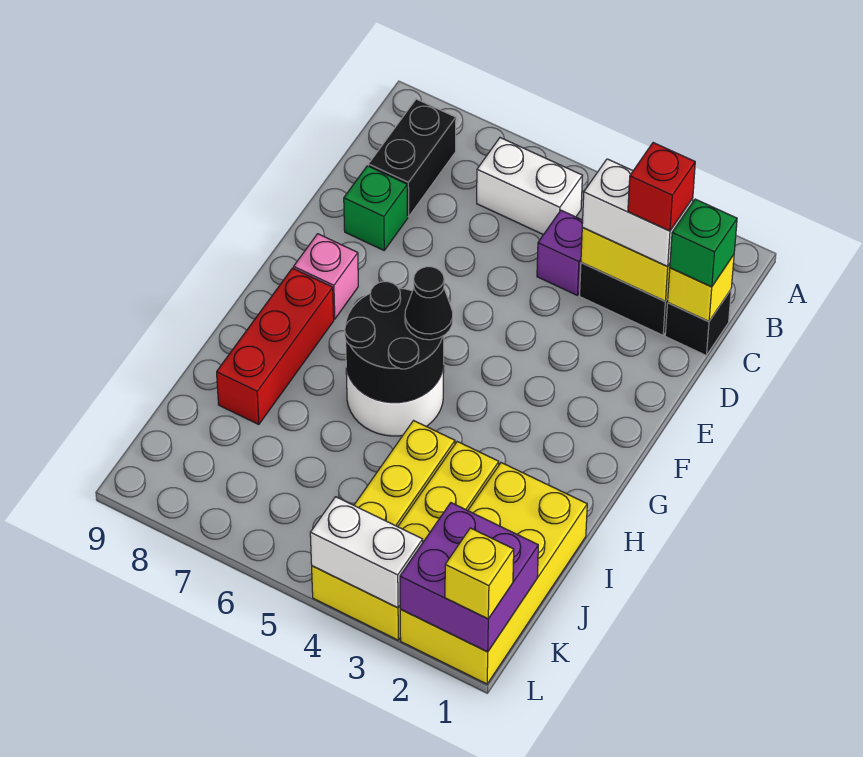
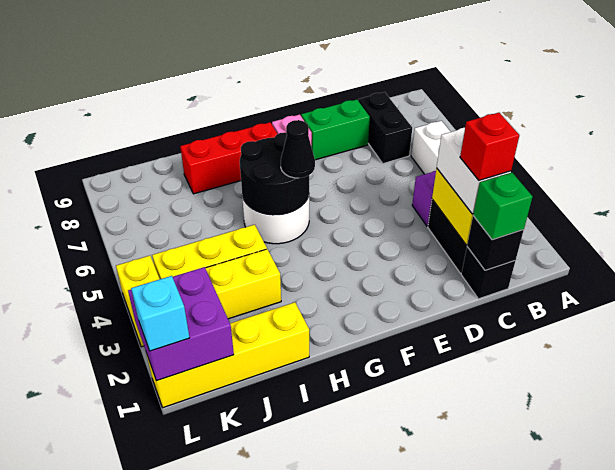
black 1x2 brick [368,99,456,217] -> black 1x2 brick turned to [358,92,412,164]
yellow 1x1 brick [668,255,734,322] -> black 1x1 brick [467,216,524,270]
green 1x1 brick [344,166,408,250] -> green 1x2 brick [301,100,370,160]
yellow 2x4 brick [400,463,587,684] -> yellow 1x4 brick [146,302,309,408]
yellow 1x1 brick [445,528,514,619] -> cyan 1x1 brick [131,276,189,351]
white 1x2 brick [310,497,423,608] -> none

